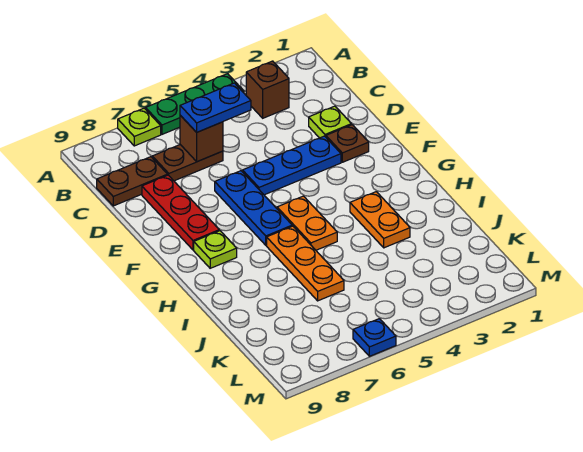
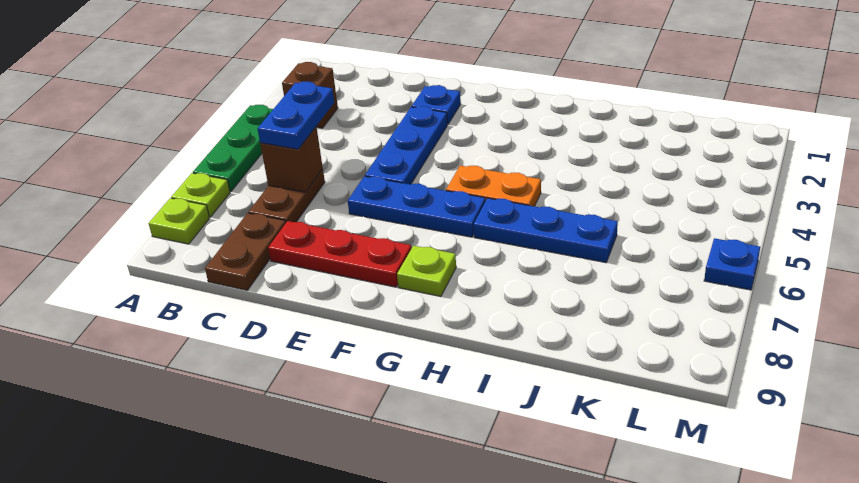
lime 1x1 plate [309,106,352,138] -> lime 1x1 plate moved to [149,198,209,244]
brown 1x1 plate [326,125,369,162] -> blue 1x1 plate [412,85,461,124]
orange 1x2 plate [350,192,410,248] -> none
orange 1x3 plate [267,226,344,301] -> blue 1x3 plate [474,198,618,263]

